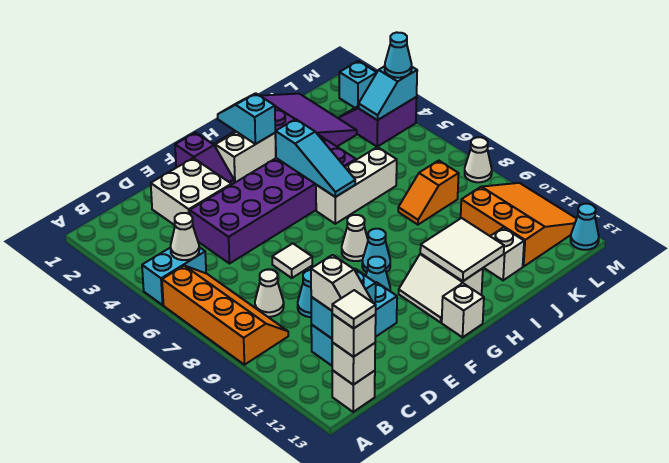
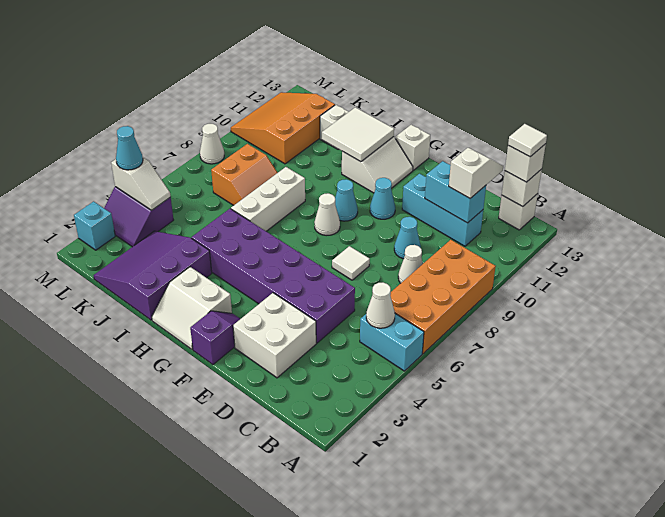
orange 2x4 slope [162,266,288,365] -> orange 2x4 brick [390,240,496,354]
cyan 1x2 slope [218,93,275,144] -> none
cyan 1x3 slope [275,119,355,197] -> none
white 1x3 brick [316,147,397,224] -> white 1x3 brick turned to [231,167,305,231]
orange 1x2 slope [398,161,459,225] -> orange 2x2 slope [211,144,278,205]
cyan 1x2 slope [359,66,417,120] -> white 1x2 slope [111,157,171,210]
cyan 1x1 cone [571,204,599,250] -> none

